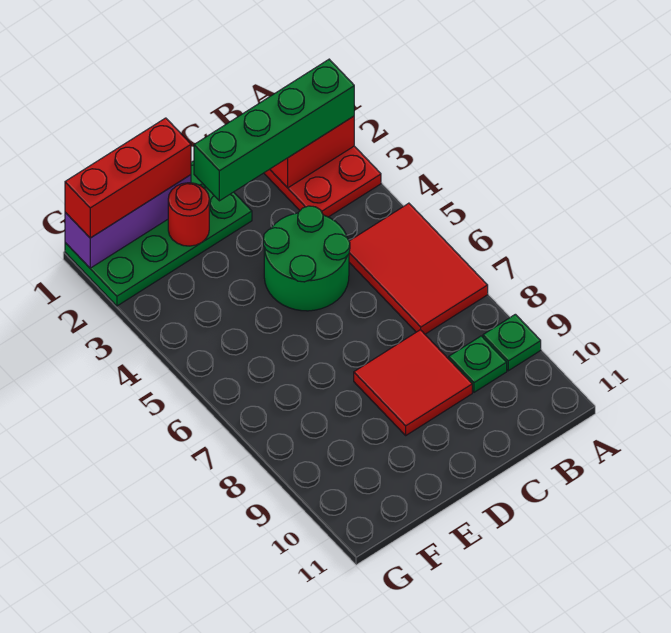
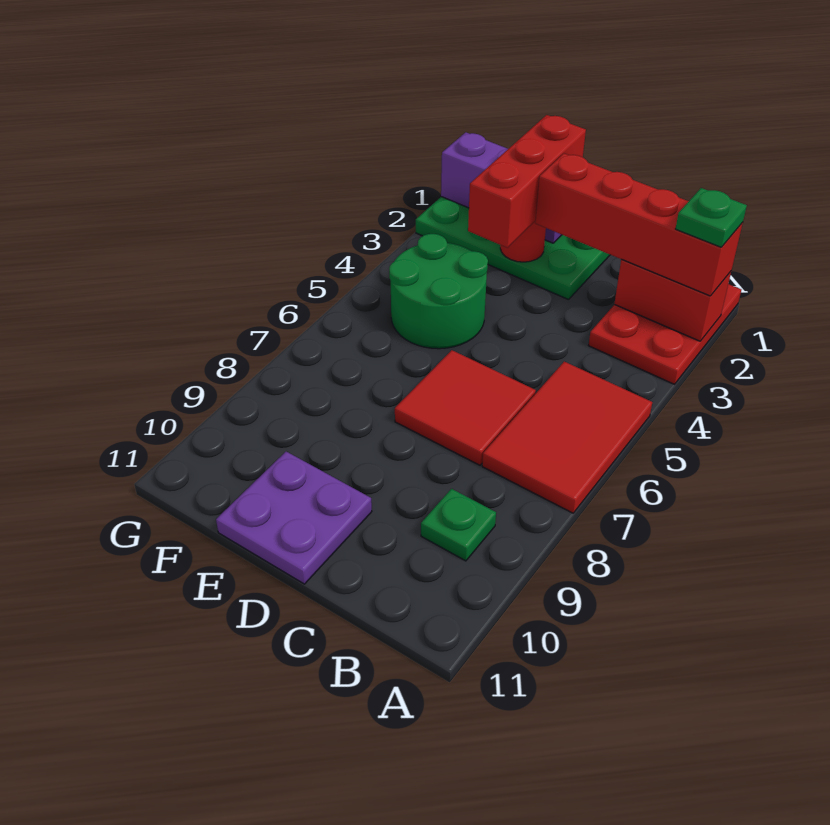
green 1x4 brick [194,59,354,201] -> red 1x4 brick [535,153,743,296]
green 1x1 plate [483,314,541,371] -> green 1x1 plate moved to [676,188,747,247]
green 2x2 round brick [263,206,350,311] -> green 2x2 round brick moved to [389,234,488,349]
red 2x2 tile [354,330,472,435] -> red 2x2 tile moved to [395,350,536,465]
none -> purple 2x2 plate [216,452,372,584]
red 1x3 brick [65,118,191,238] -> red 1x3 brick turned to [468,115,586,248]

